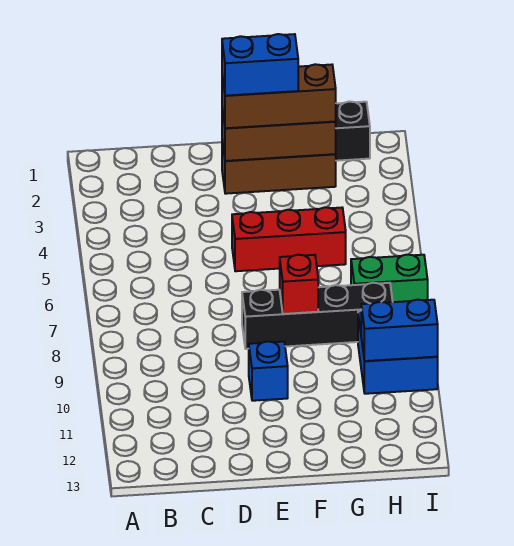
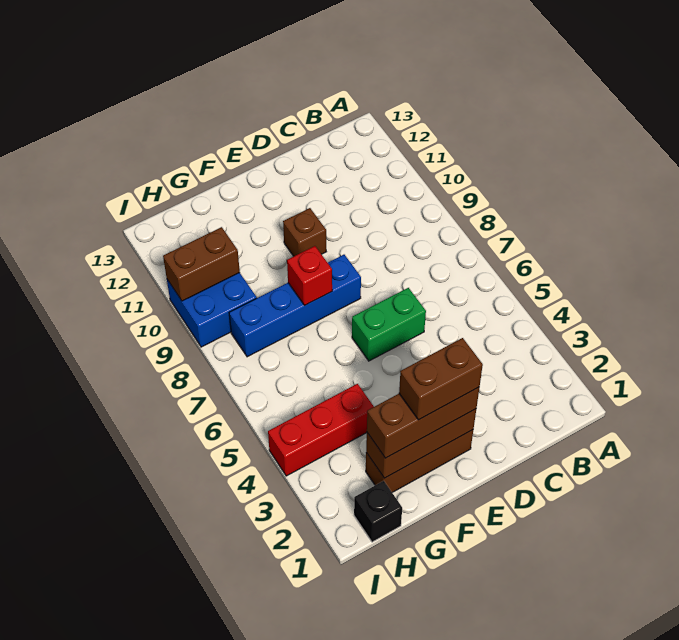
blue 1x2 brick [222,34,298,96] -> brown 1x2 brick [399,338,483,420]
red 1x3 brick [232,207,346,271] -> red 1x3 brick moved to [268,384,374,476]
black 1x4 brick [242,283,393,349] -> blue 1x4 brick [229,255,361,357]
blue 1x1 brick [249,341,288,401] -> brown 1x1 brick [283,208,326,256]
green 1x2 brick [351,255,428,302] -> green 1x2 brick moved to [352,288,426,361]
blue 1x2 brick [361,300,438,361] -> brown 1x2 brick [163,227,240,301]

